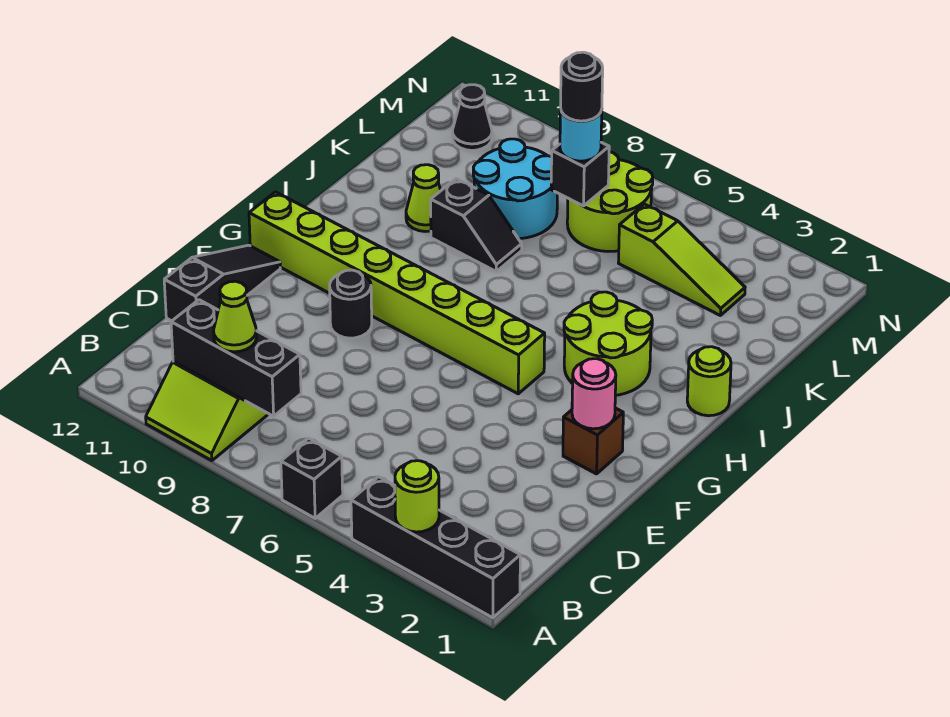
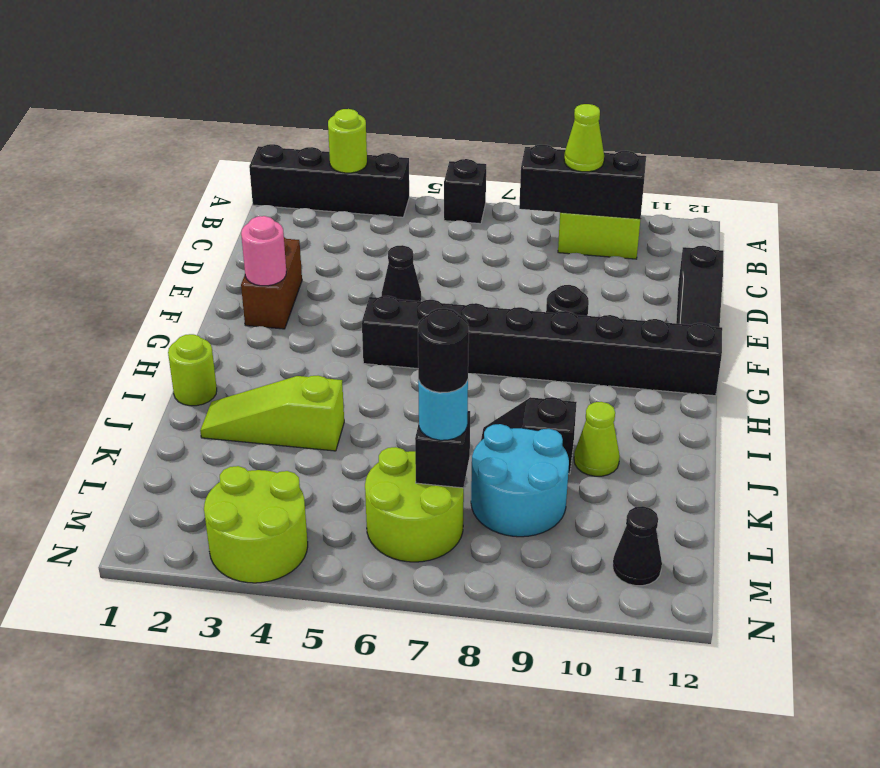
none -> black 1x1 cone [382,245,421,301]
brown 1x1 brick [563,408,623,474] -> brown 1x2 brick [241,237,302,329]
lime 1x8 brick [249,192,545,394] -> black 1x8 brick [362,296,722,396]
lime 2x2 round brick [564,292,652,395] -> lime 2x2 round brick moved to [204,466,308,583]
lime 1x3 slope [619,204,745,315] -> lime 1x3 slope moved to [200,376,344,451]

